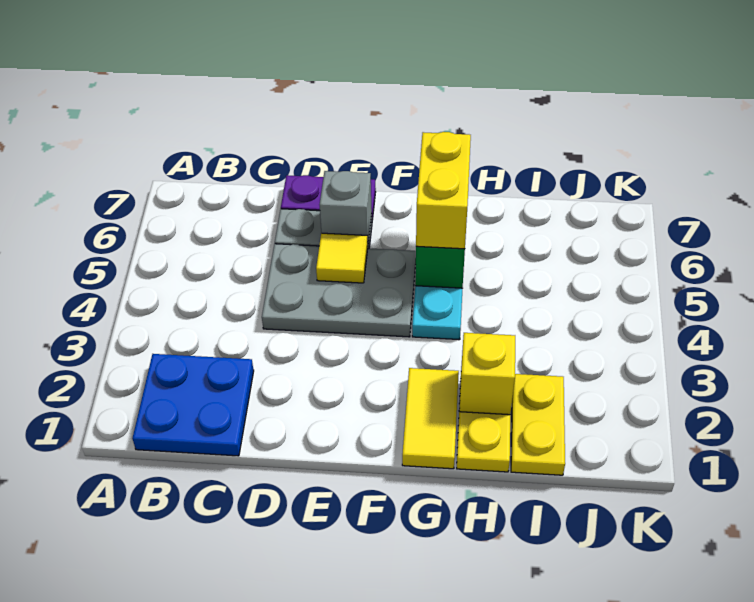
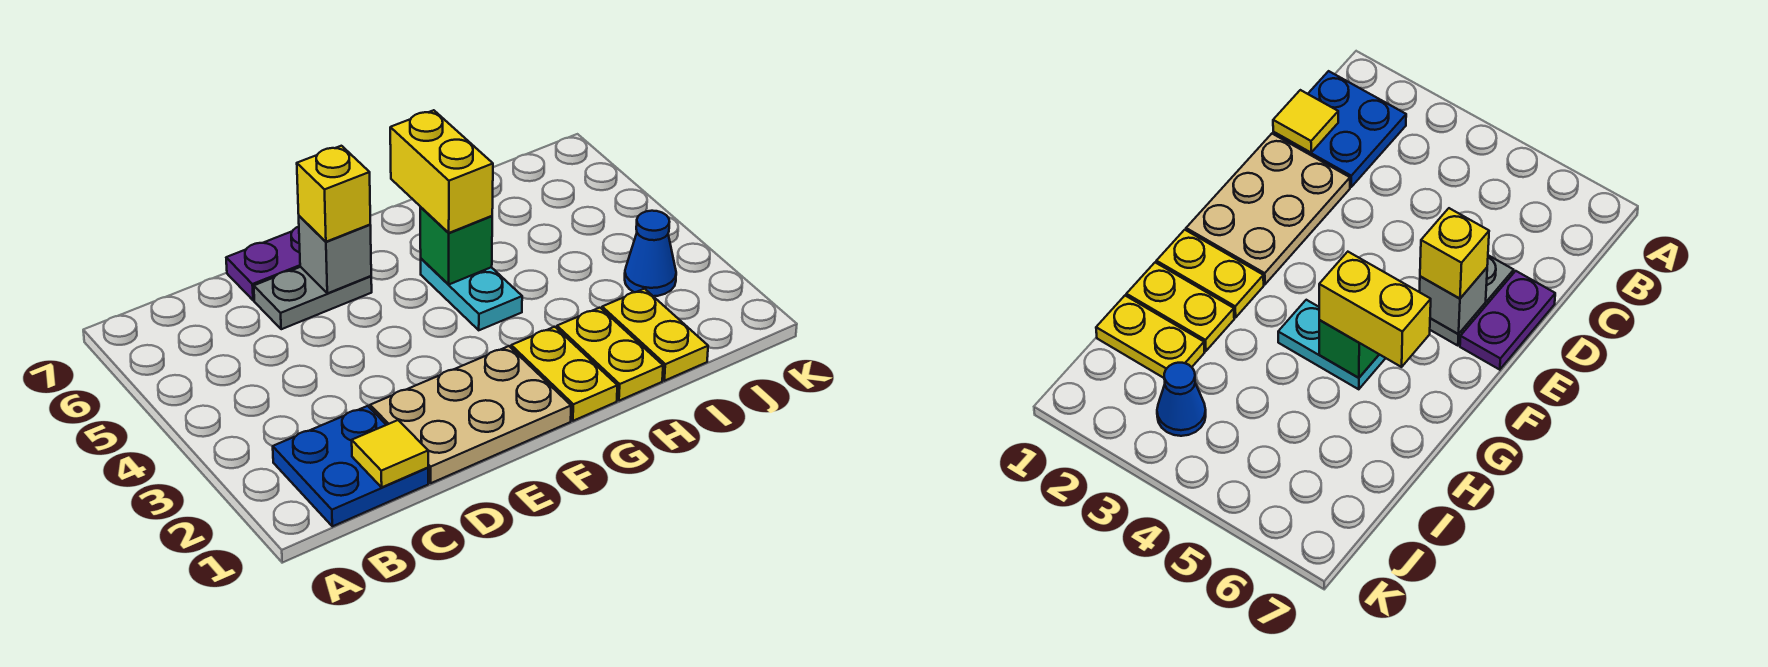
none -> tan 2x3 plate [370,346,571,483]
grey 2x3 plate [262,244,416,337] -> none
yellow 1x1 tile [316,233,368,283] -> yellow 1x1 tile moved to [352,420,428,487]
yellow 1x2 tile [402,368,459,469] -> yellow 1x2 plate [511,327,617,421]
yellow 1x1 brick [459,333,515,415] -> yellow 1x1 brick moved to [297,146,370,242]
none -> blue 1x1 cone [625,211,676,296]

